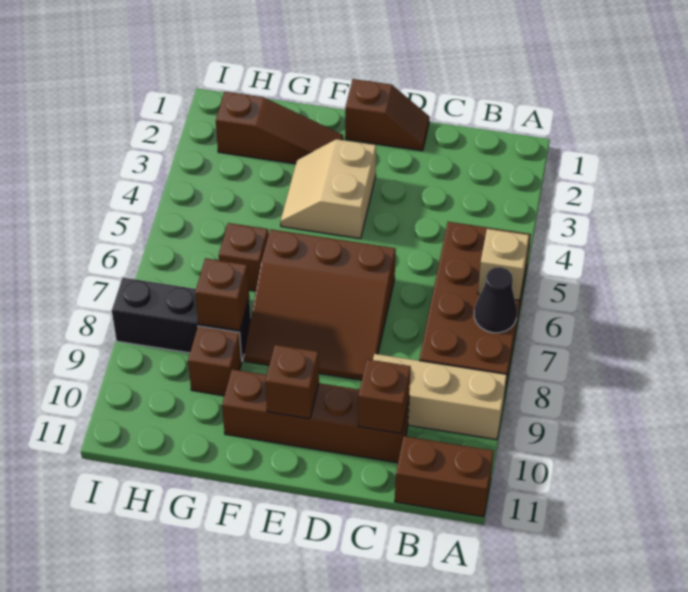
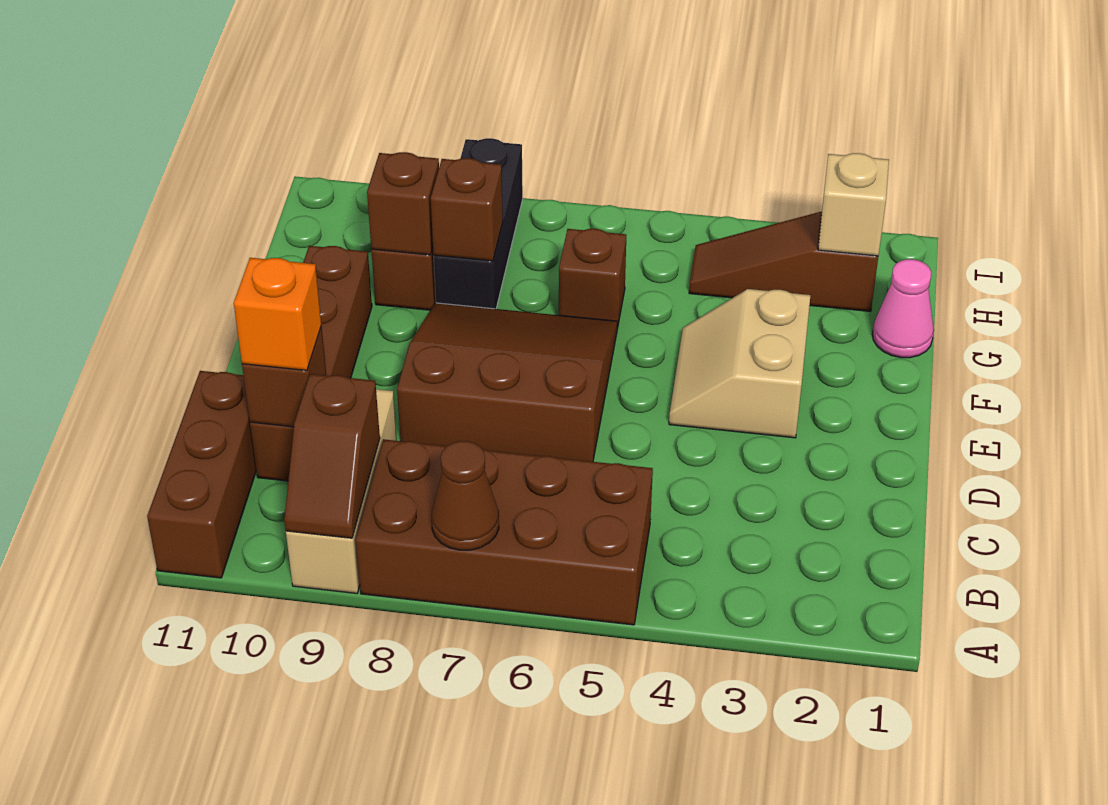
tan 1x1 brick [478,229,529,300] -> tan 1x1 brick moved to [818,153,889,256]
black 1x1 cone [474,267,517,333] -> brown 1x1 cone [431,441,499,550]
brown 1x2 brick [395,436,494,517] -> brown 1x3 brick [147,371,256,578]
none -> orange 1x1 brick [234,258,321,370]
brown 1x2 slope [345,79,429,151] -> brown 1x2 slope moved to [284,374,380,538]
brown 3x3 slope [244,229,396,380] -> brown 3x3 slope turned to [397,303,617,462]
tan 2x2 slope [280,139,376,239] -> tan 2x2 slope turned to [669,289,810,438]
brown 1x1 brick [265,345,319,419] -> brown 1x1 brick moved to [367,152,439,255]
brown 1x3 slope [216,92,343,164] -> brown 1x3 slope turned to [689,212,878,312]
none -> pink 1x1 cone [872,259,934,358]

